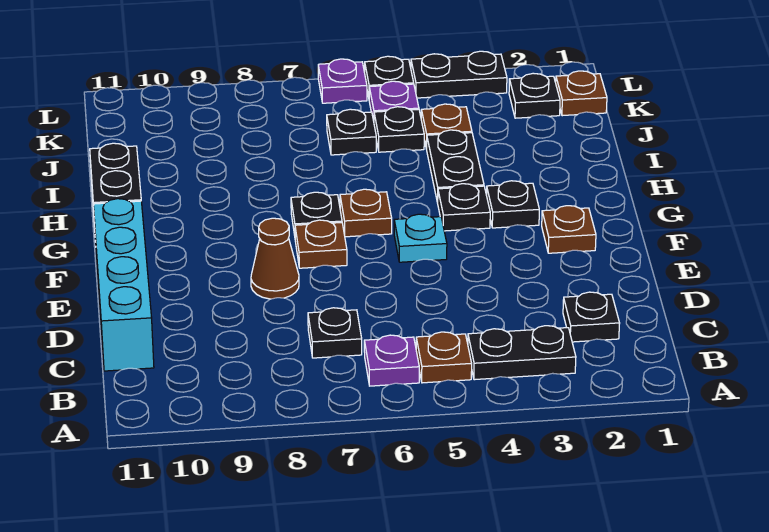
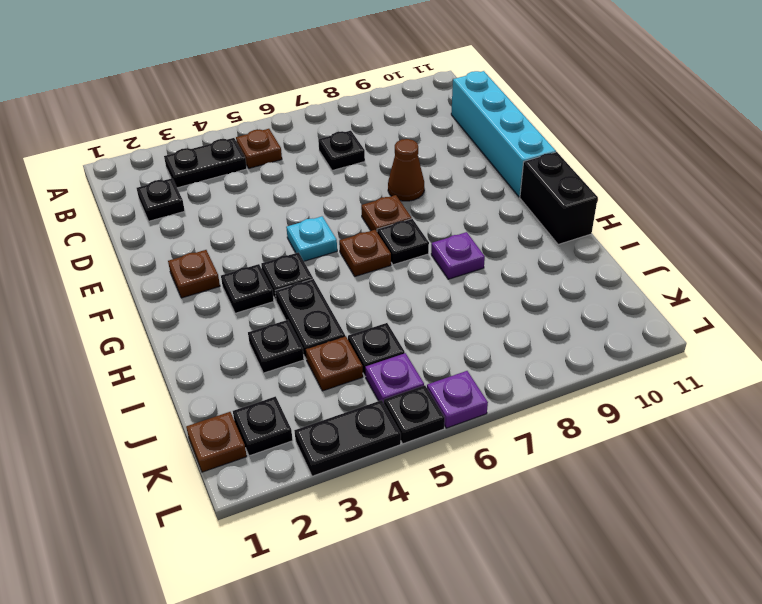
purple 1x1 plate [364,335,419,386] -> purple 1x1 plate moved to [431,232,485,279]
black 1x1 plate [327,109,376,155] -> black 1x1 plate moved to [248,320,304,373]

